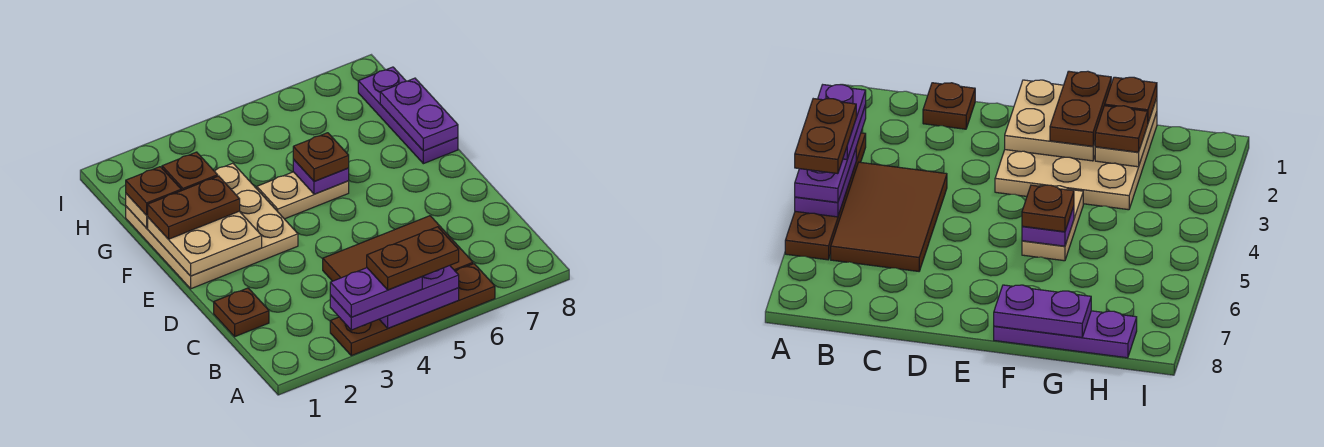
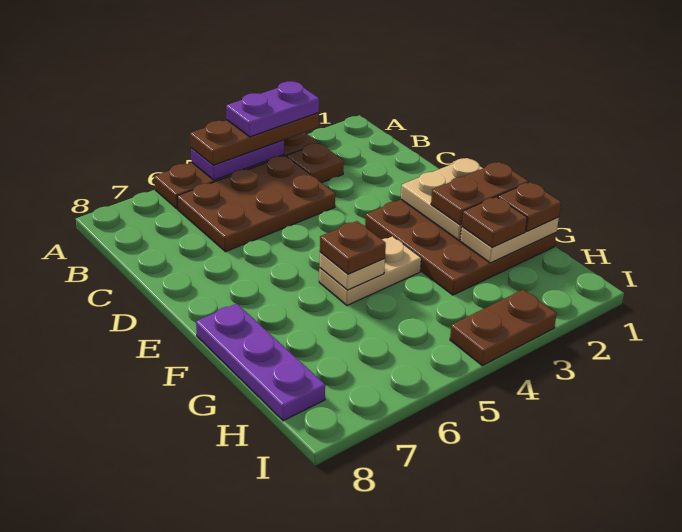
purple 1x3 plate [330,266,459,330] -> brown 1x3 plate [190,113,319,165]
brown 1x2 plate [367,227,459,290] -> brown 1x2 plate moved to [450,290,557,366]
brown 2x3 tile [323,216,473,281] -> brown 2x3 plate [177,156,335,252]
brown 1x1 plate [214,288,269,337] -> brown 1x1 plate moved to [287,143,344,183]
tan 3x3 plate [126,163,298,289] -> brown 3x3 plate [365,200,556,295]
purple 1x1 plate [293,159,349,194] -> tan 1x1 plate [320,252,385,290]
purple 1x2 plate [380,78,458,151] -> none

